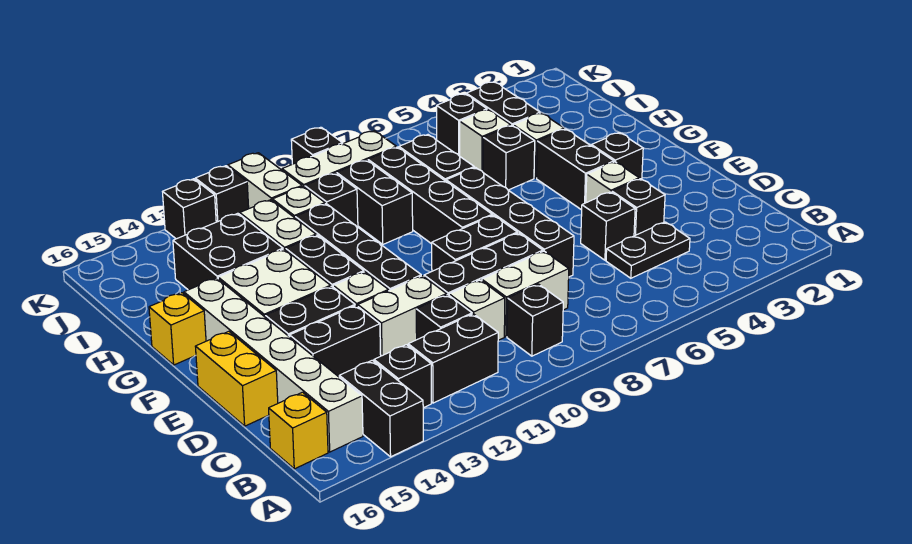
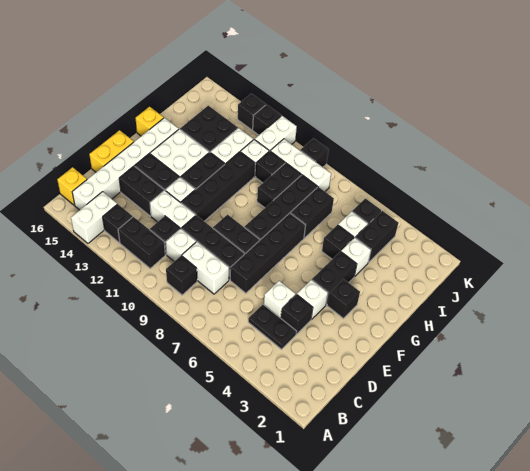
black 1x2 brick [339,360,423,457] -> white 1x2 brick [71,192,117,243]
black 1x1 brick [581,192,635,260] -> white 1x1 brick [264,281,295,318]

